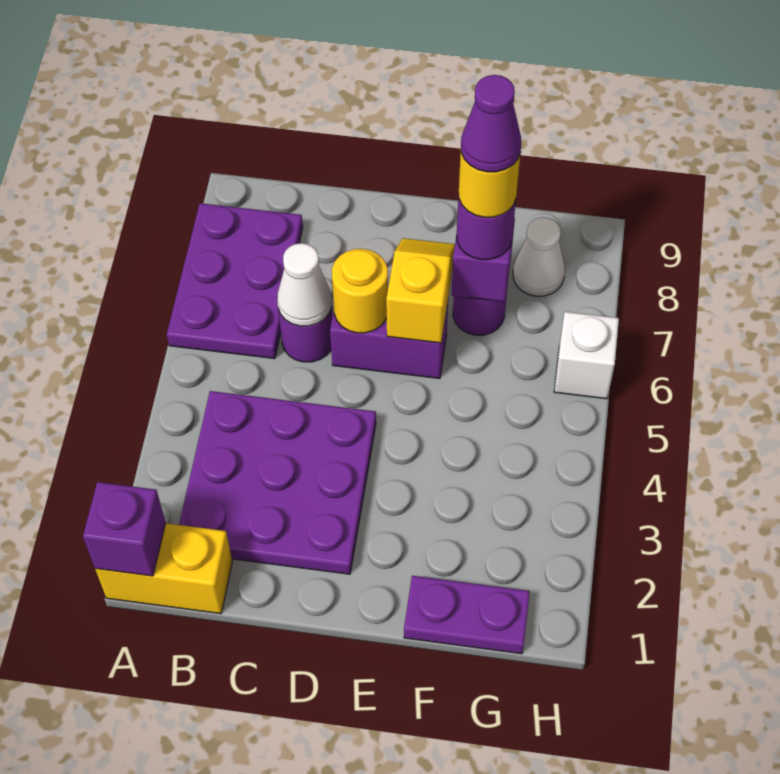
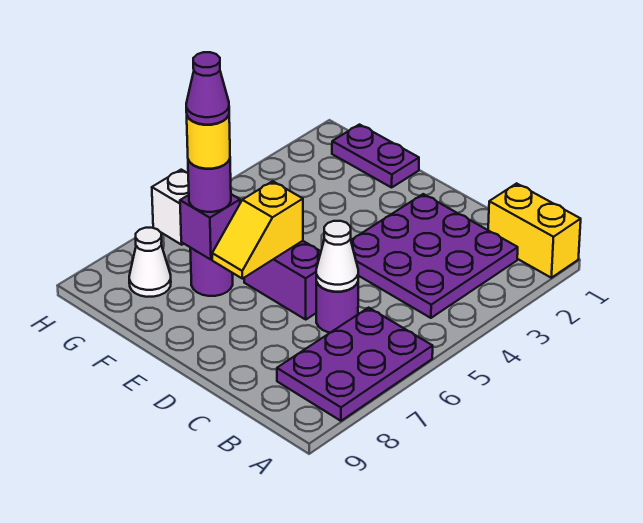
purple 1x1 brick [83,482,166,576] -> none
yellow 1x1 round brick [332,249,388,333] -> none

